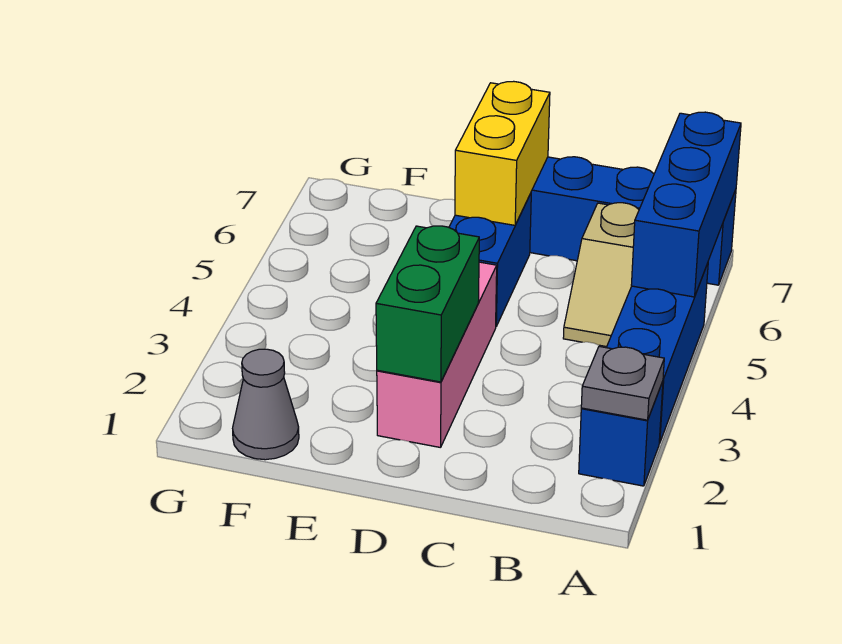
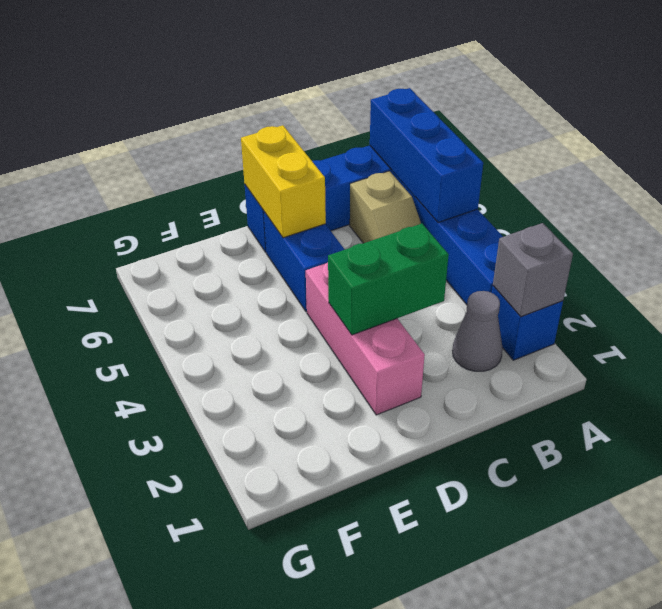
grey 1x1 plate [581,346,664,420] -> grey 1x1 brick [493,223,573,317]
green 1x2 brick [376,226,479,382] -> green 1x2 brick turned to [328,224,449,335]
grey 1x1 cone [233,349,299,460] -> grey 1x1 cone moved to [453,291,503,371]

